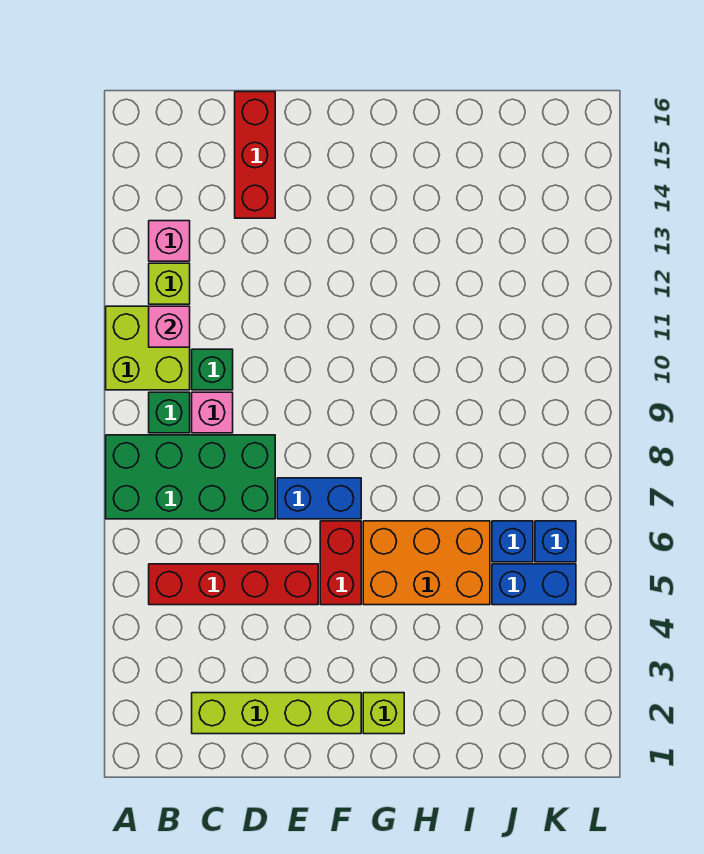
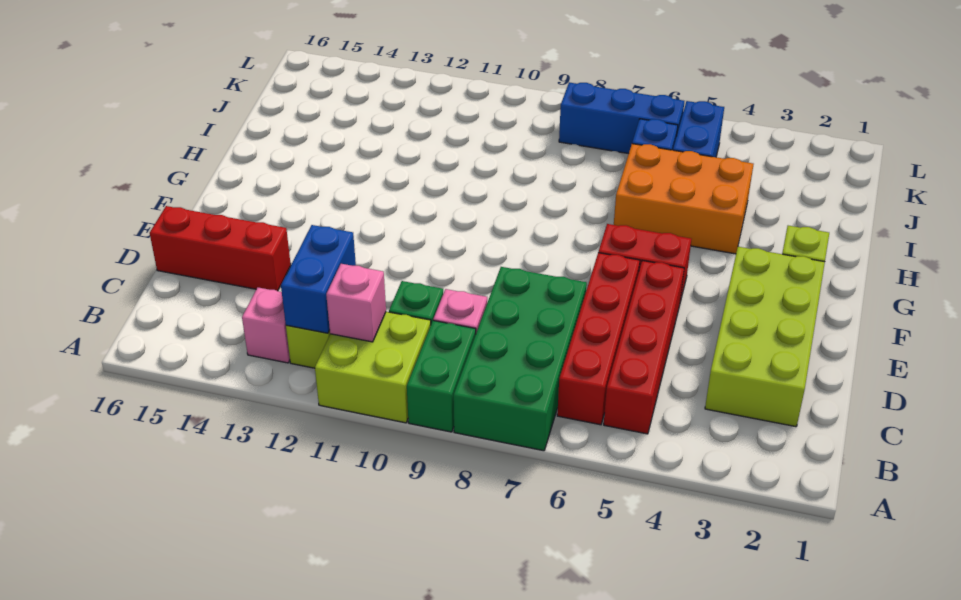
none -> red 1x4 brick [557,253,640,425]
green 1x1 brick [149,392,190,433] -> green 1x2 brick [407,321,476,432]
lime 1x4 brick [192,693,361,734] -> lime 2x4 brick [705,247,825,427]
blue 1x2 brick [277,478,361,519] -> blue 1x2 brick moved to [281,225,356,333]
orange 2x3 brick [363,521,490,605] -> orange 2x3 brick turned to [614,144,753,254]
blue 1x1 brick [535,521,576,562] -> blue 1x3 brick [559,82,684,154]

